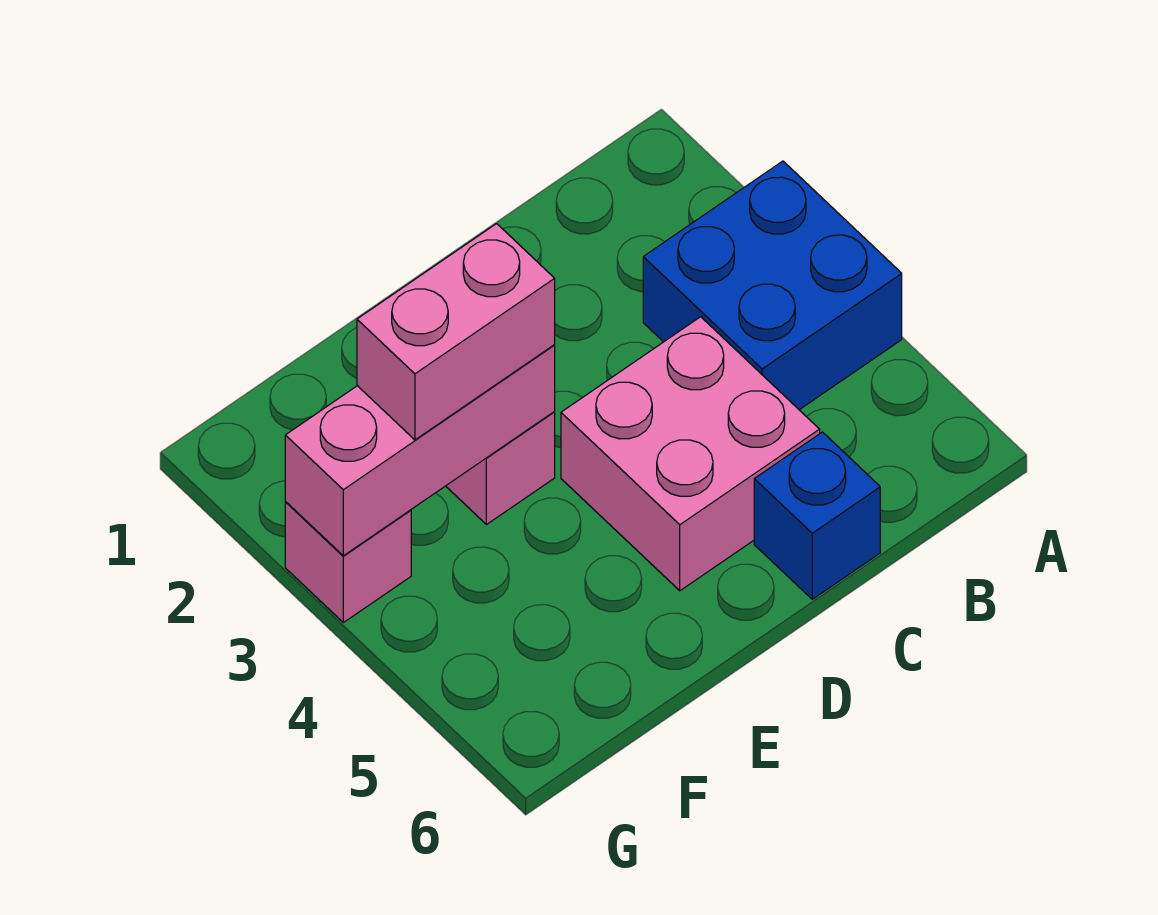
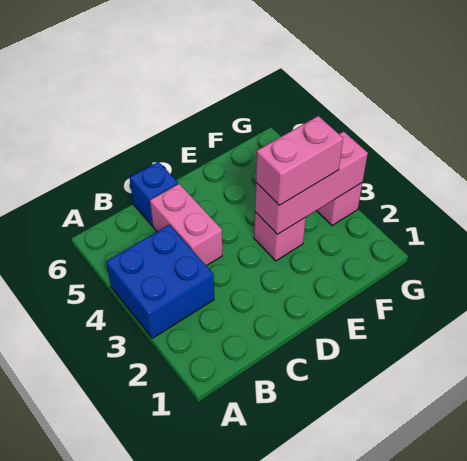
pink 2x2 brick [561,317,820,591] -> pink 1x2 brick [150,184,222,266]

